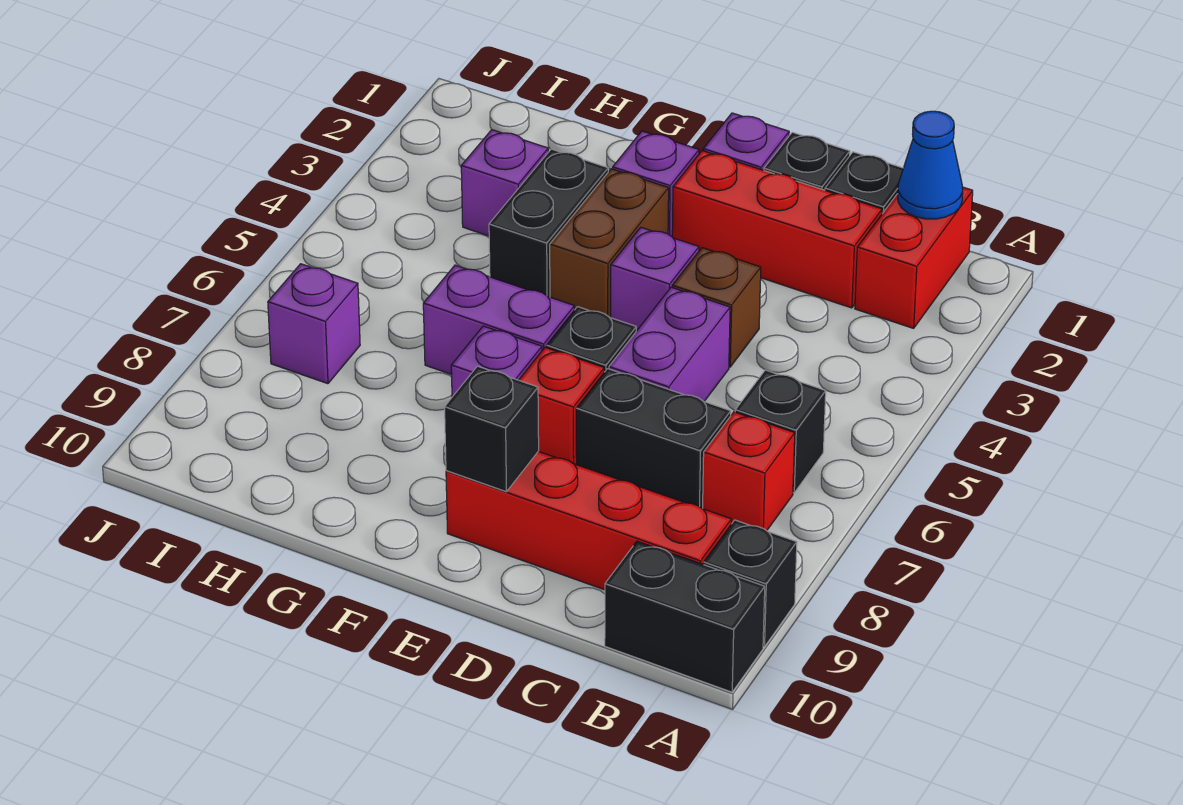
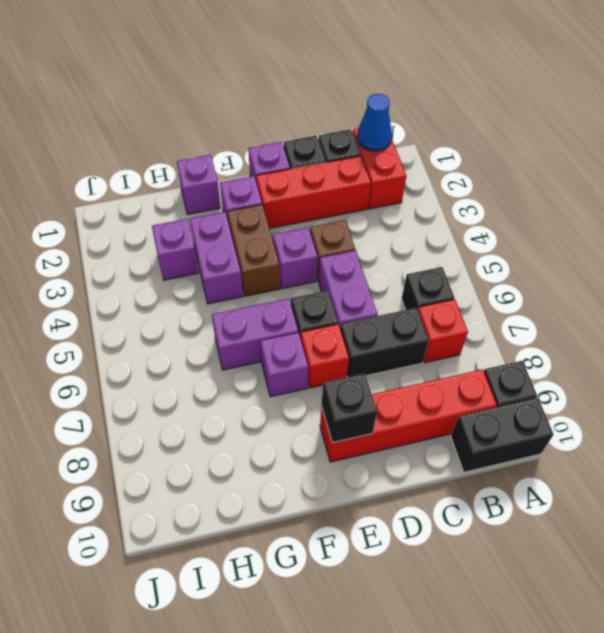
black 1x2 brick [489,149,608,297] -> purple 1x2 brick [190,212,243,304]
purple 1x1 brick [268,264,360,384] -> purple 1x1 brick moved to [177,155,221,214]

